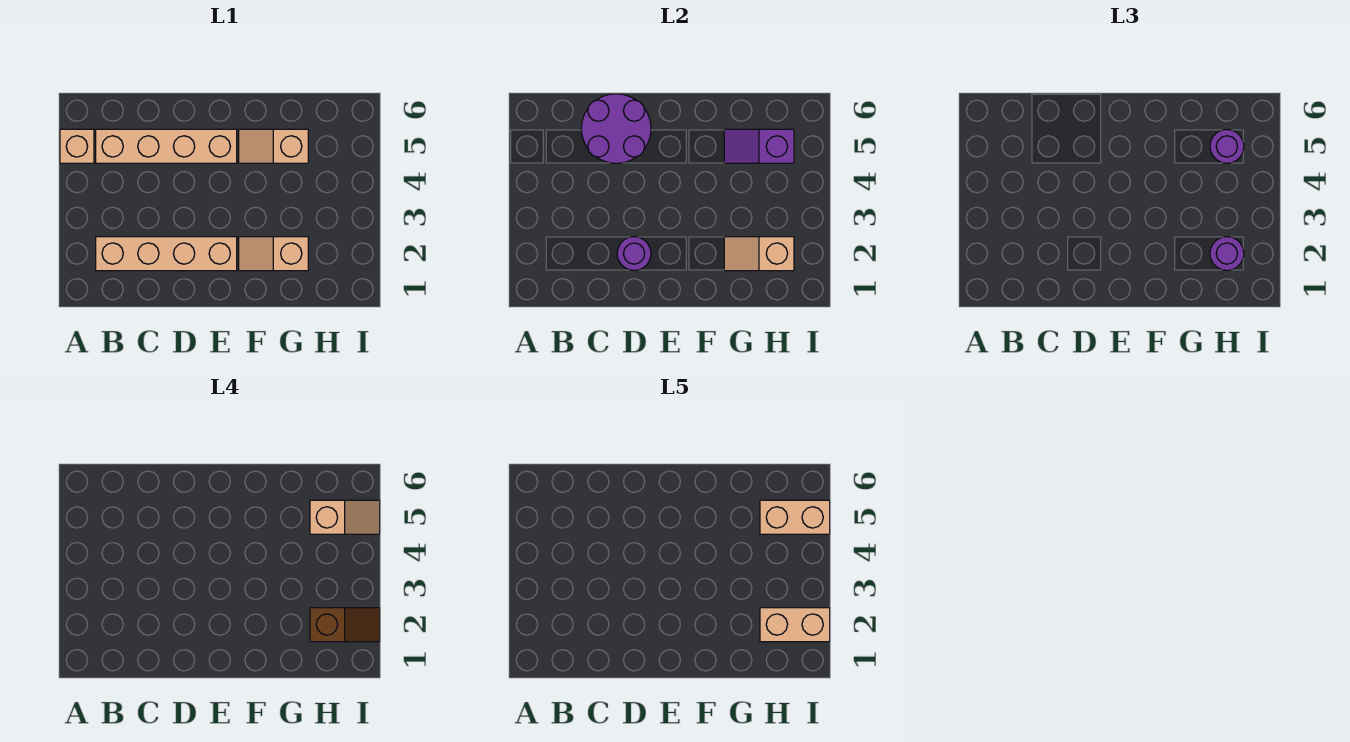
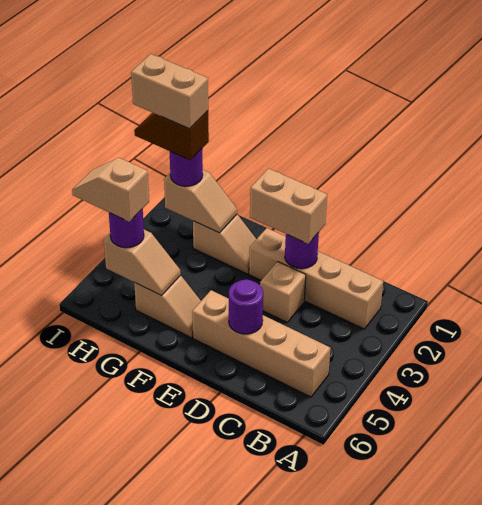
tan 1x1 brick [60,129,94,163] -> tan 1x1 brick moved to [260,262,306,322]
purple 2x2 round brick [581,94,651,163] -> purple 1x1 round brick [229,279,263,334]
purple 1x2 slope [724,129,794,163] -> tan 1x2 slope [104,230,181,296]
tan 1x2 brick [760,500,830,534] -> tan 1x2 brick moved to [250,169,327,244]

